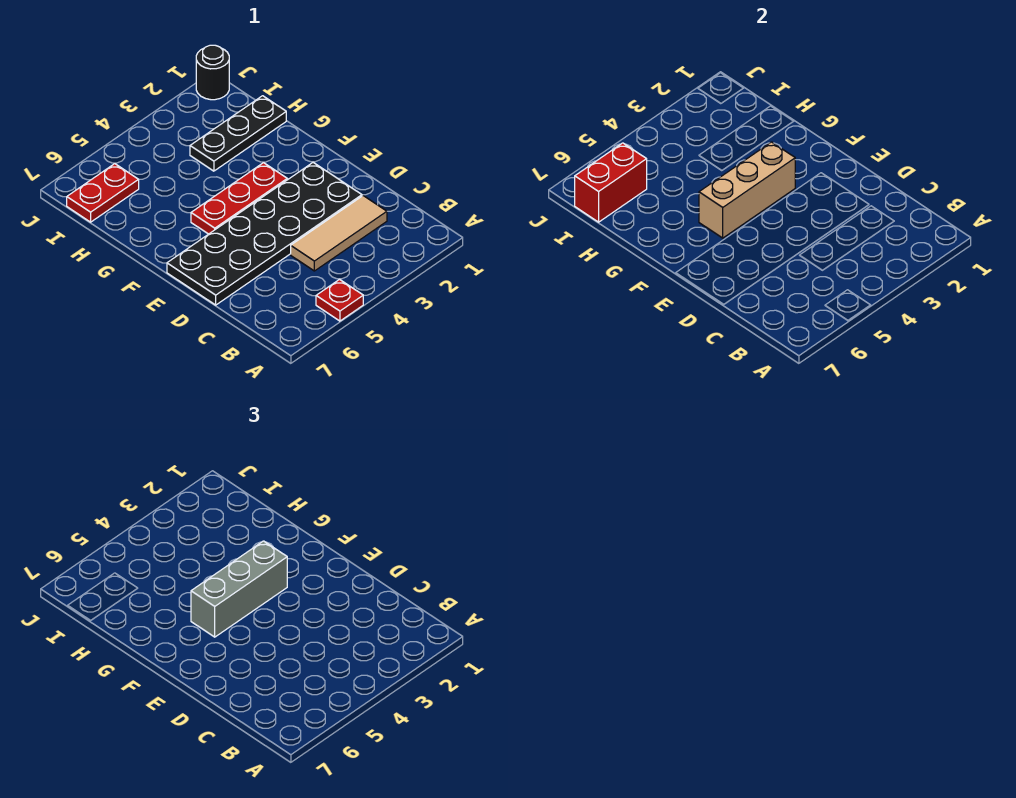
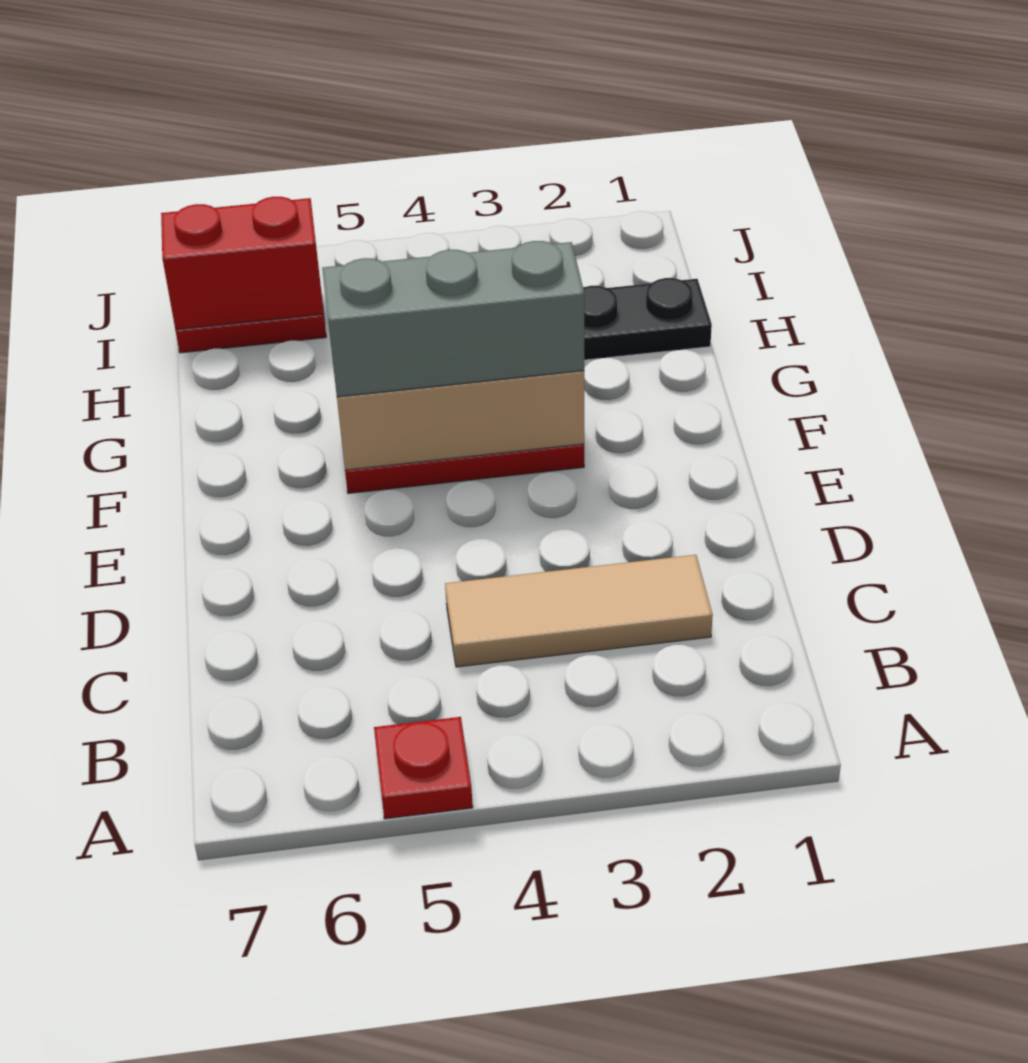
black 2x6 plate [167,163,362,305] -> none
black 1x1 round brick [196,45,229,100] -> none

